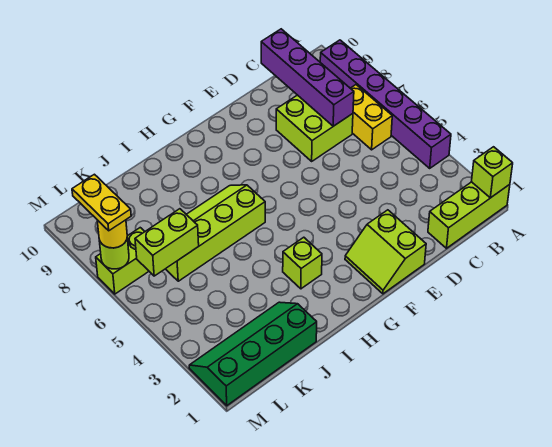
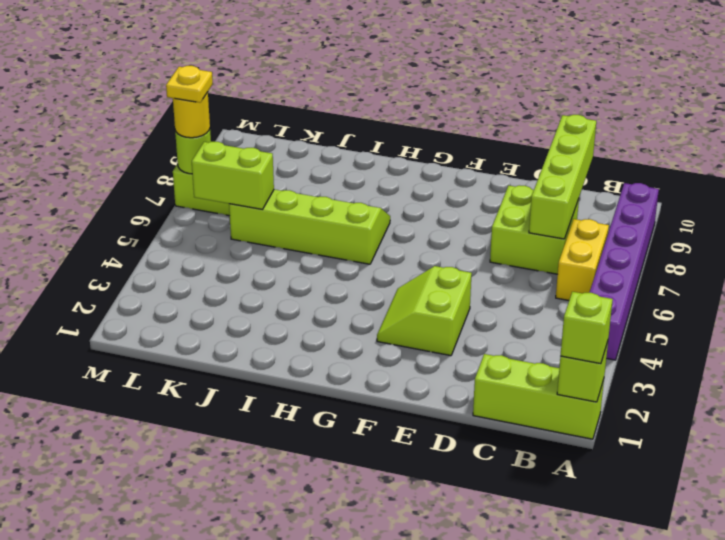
purple 1x4 brick [261,29,354,126] -> lime 1x4 brick [529,115,596,239]
lime 2x2 slope [345,210,426,294] -> lime 2x2 slope moved to [377,266,472,356]
lime 1x1 brick [283,237,322,289] -> lime 1x1 brick moved to [561,292,613,364]
green 2x4 slope [189,302,317,406] -> none
yellow 1x2 plate [72,174,131,231] -> yellow 1x1 plate [166,66,213,103]

